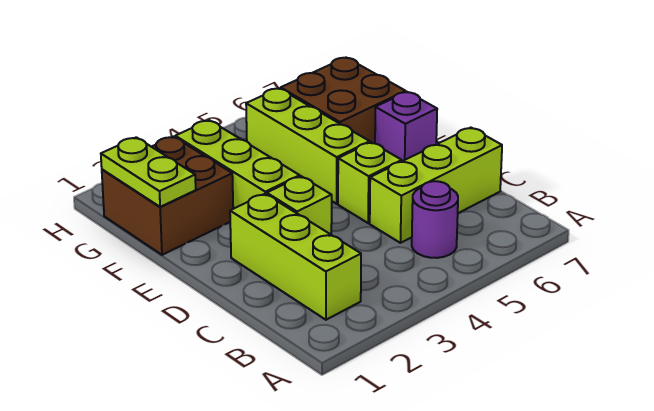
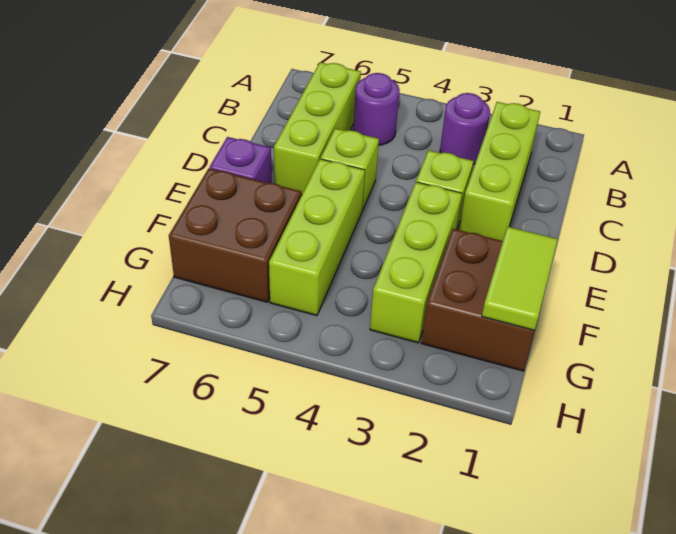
none -> purple 1x1 round brick [440,93,490,164]
lime 1x3 brick [370,128,502,243] -> lime 1x3 brick turned to [274,62,361,195]
lime 1x2 plate [101,137,196,207] -> lime 1x2 tile [482,227,558,330]

